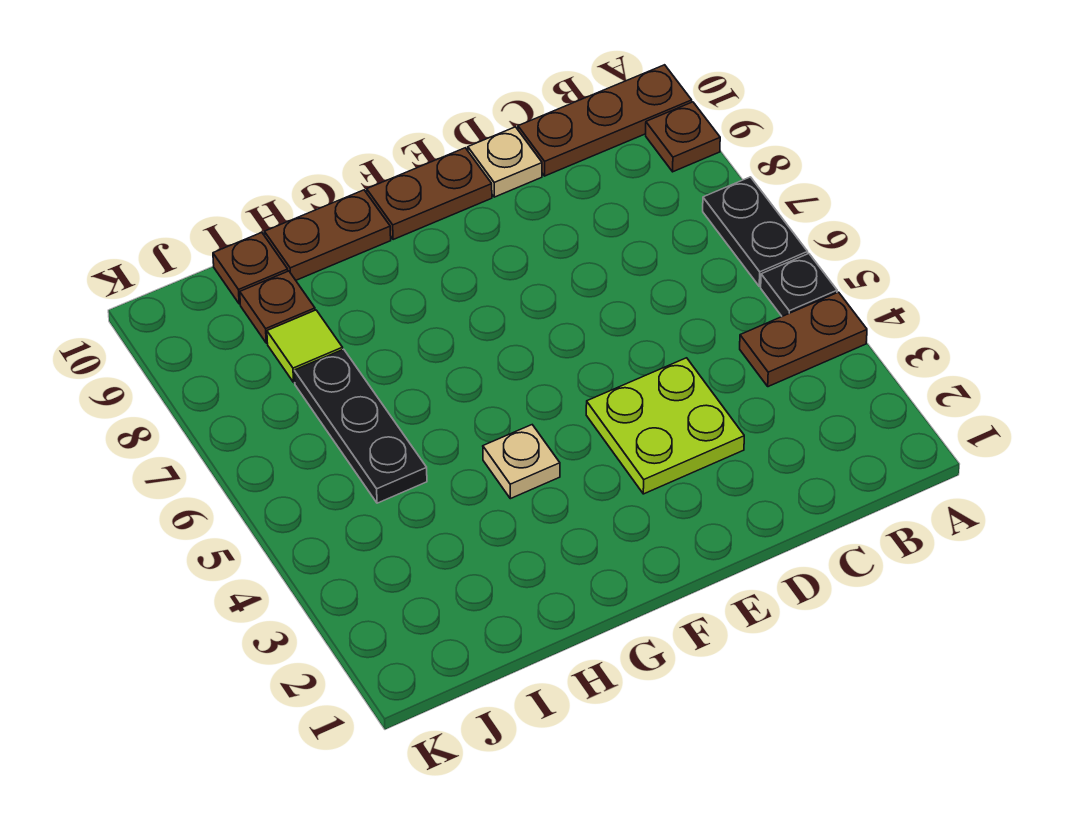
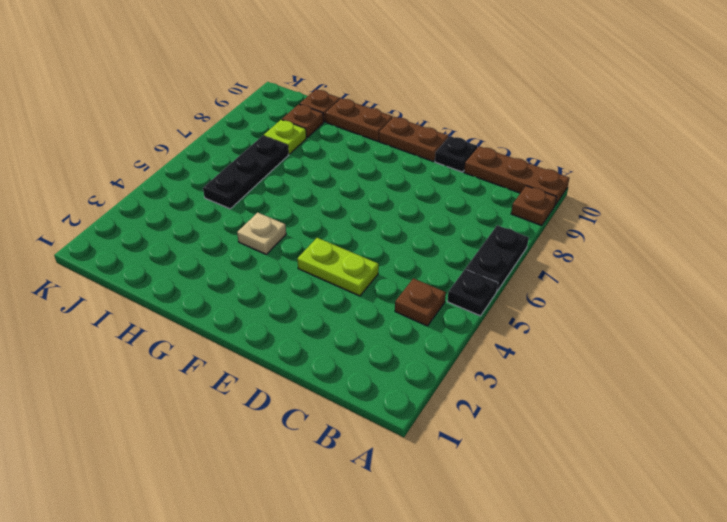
brown 1x2 plate [740,292,867,387] -> brown 1x1 plate [395,278,446,326]
lime 2x2 plate [586,358,744,494] -> lime 1x2 plate [297,238,379,296]
tan 1x1 plate [468,127,542,197] -> black 1x1 plate [435,136,477,172]
lime 1x1 tile [267,310,343,382] -> lime 1x1 plate [264,120,306,154]

